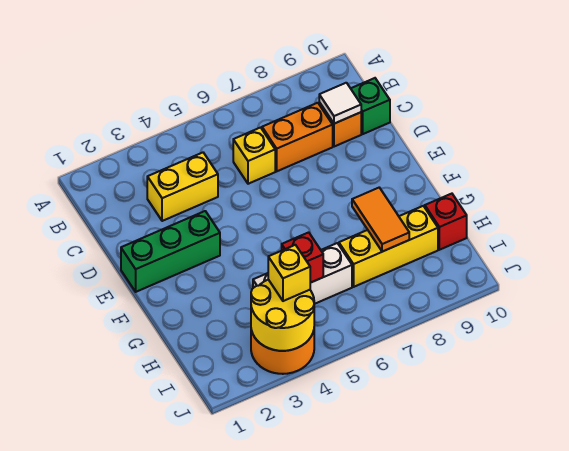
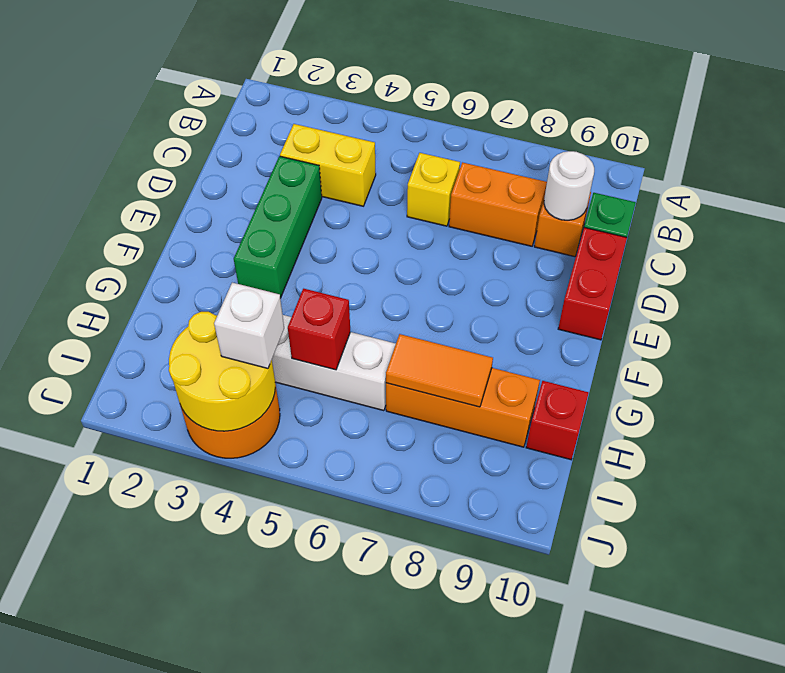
white 1x1 tile [319,83,361,124] -> white 1x1 round brick [544,151,594,220]
none -> red 1x2 brick [558,227,627,340]
green 1x3 brick [121,211,220,292] -> green 1x3 brick turned to [234,156,322,298]
orange 1x2 tile [352,188,409,252] -> orange 1x2 tile turned to [386,334,493,407]
yellow 1x3 brick [339,206,438,287] -> orange 1x3 brick [386,368,540,447]
yellow 1x1 brick [268,245,310,301] -> white 1x1 brick [214,283,284,368]

